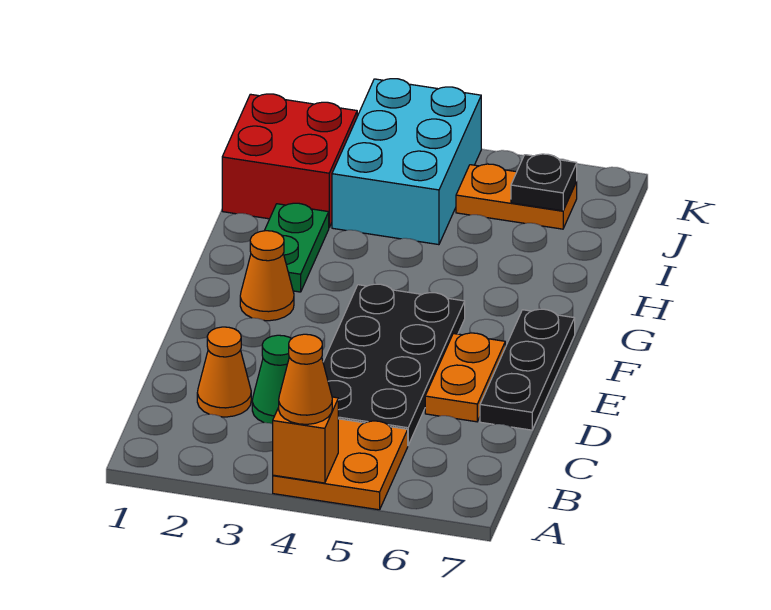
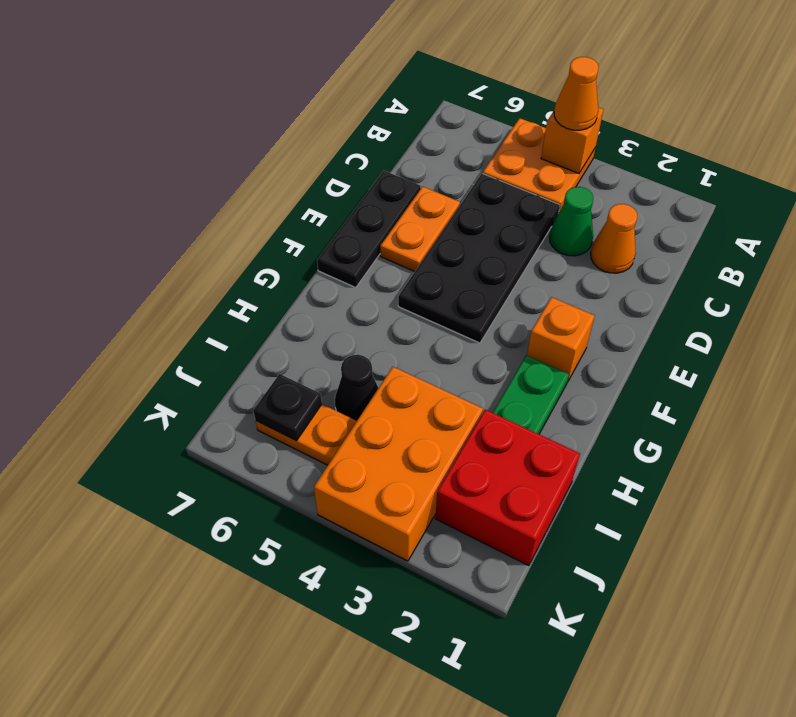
orange 1x1 cone [240,231,294,321] -> orange 1x1 brick [527,297,594,382]
cyan 2x3 brick [332,79,481,245] -> orange 2x3 brick [314,367,483,561]
none -> black 1x1 cone [335,355,378,421]

